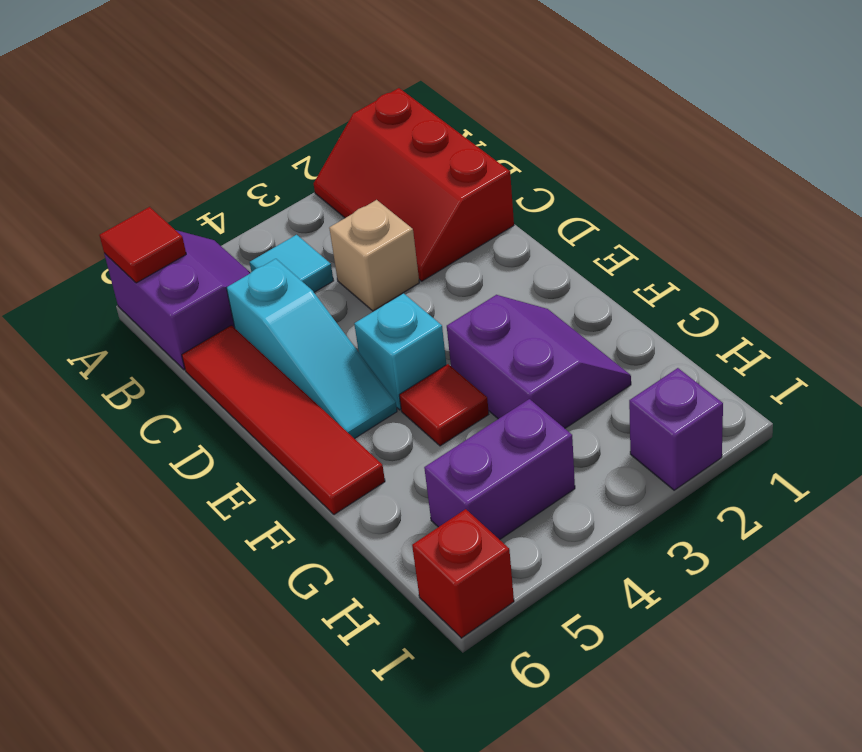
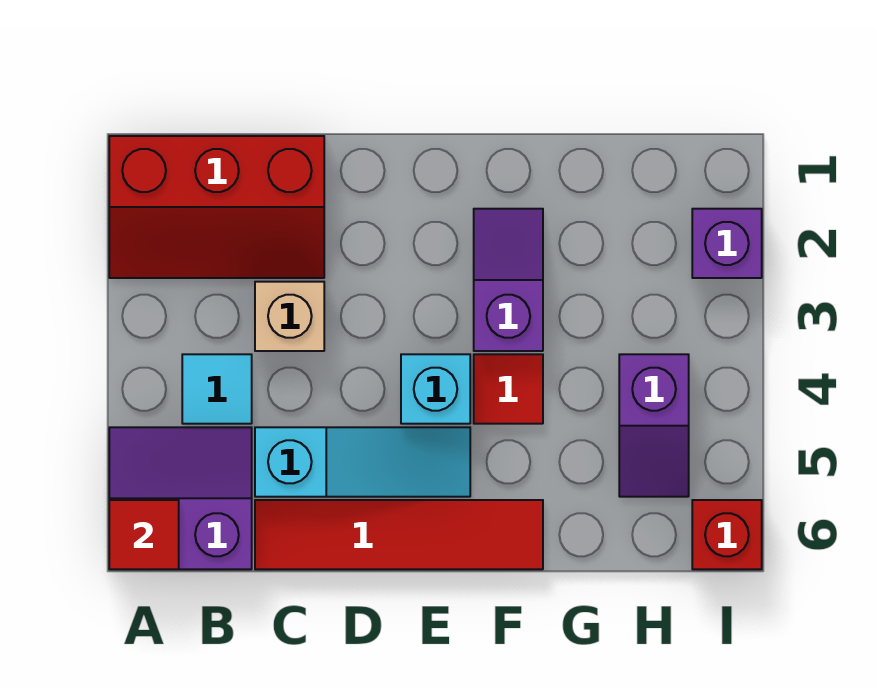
purple 2x2 slope [447,295,631,428] -> purple 1x2 slope [474,209,543,351]
purple 1x2 brick [424,399,575,540] -> purple 1x2 slope [619,354,689,497]

